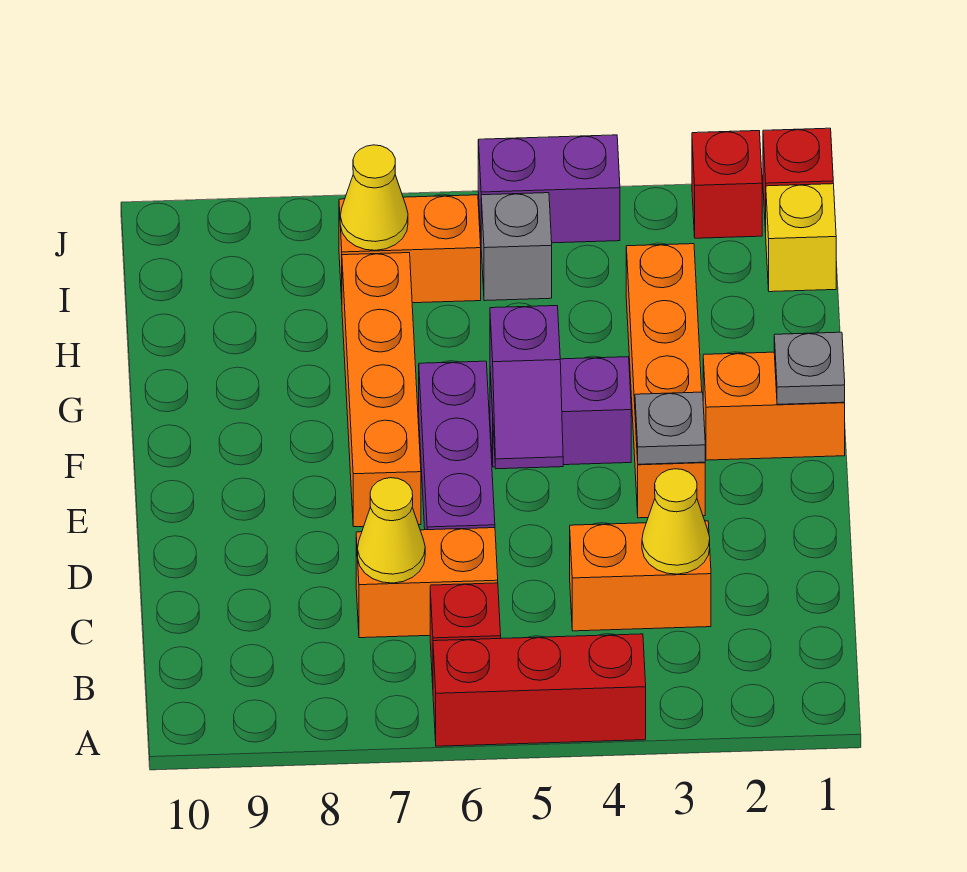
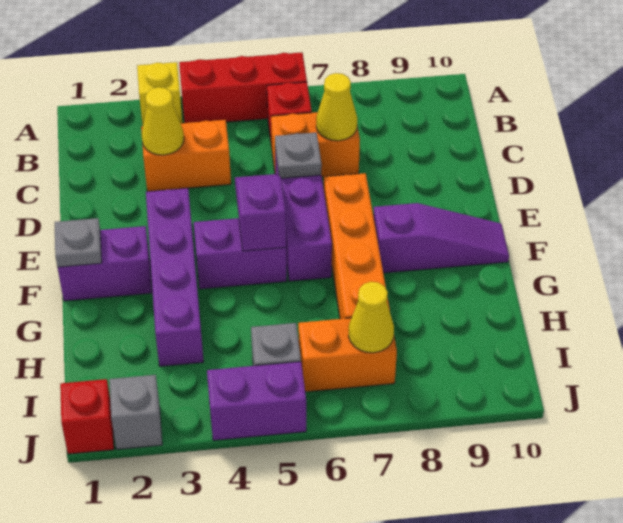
orange 1x4 brick [626,244,705,518] -> purple 1x4 brick [146,188,204,366]
grey 1x1 plate [635,392,705,464] -> grey 1x1 plate moved to [275,133,322,178]
orange 1x2 brick [703,352,845,460] -> purple 1x2 brick [58,226,152,301]
none -> purple 1x3 slope [373,203,509,273]
yellow 1x1 brick [766,184,836,292] -> yellow 1x1 brick moved to [137,62,182,125]
red 1x1 brick [692,131,762,238] -> grey 1x1 brick [109,375,162,449]

